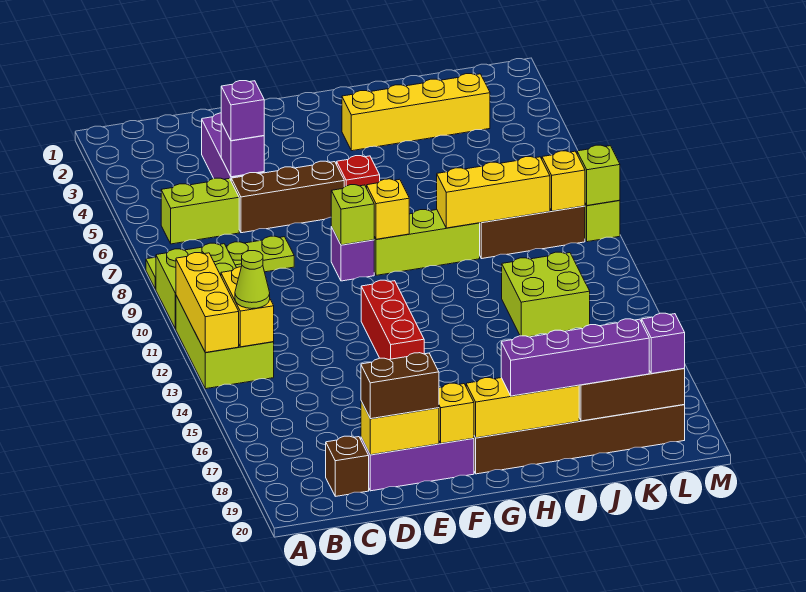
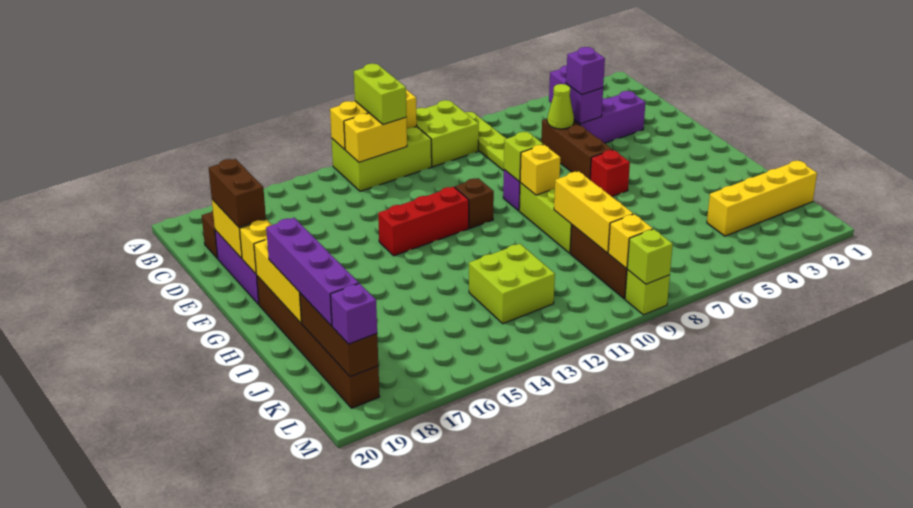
lime 1x2 brick [161,178,239,244] -> lime 1x2 brick moved to [354,64,407,125]
lime 1x1 cone [235,251,270,309] -> lime 1x1 cone moved to [547,84,574,129]
purple 1x1 brick [221,123,264,177] -> purple 1x2 brick [549,65,603,124]
none -> brown 1x1 brick [455,178,494,228]
yellow 1x4 brick [342,74,490,151] -> yellow 1x4 brick turned to [707,160,817,236]

